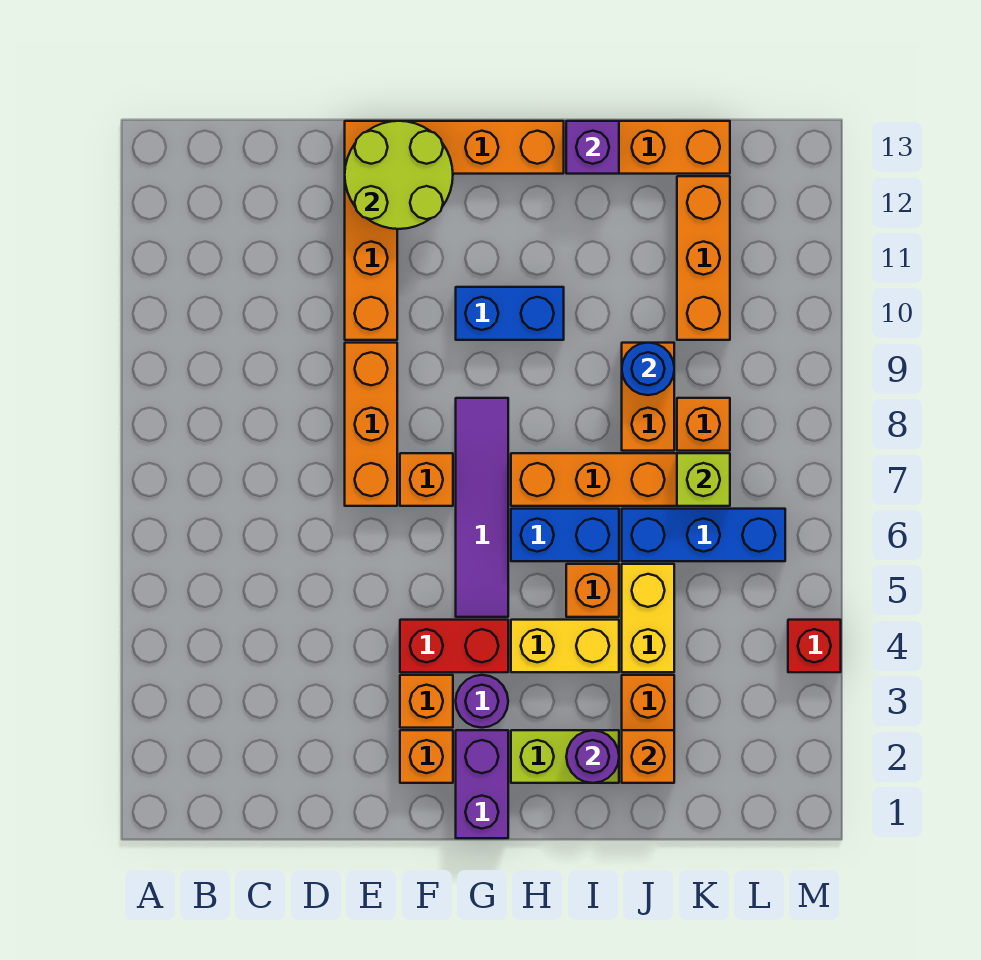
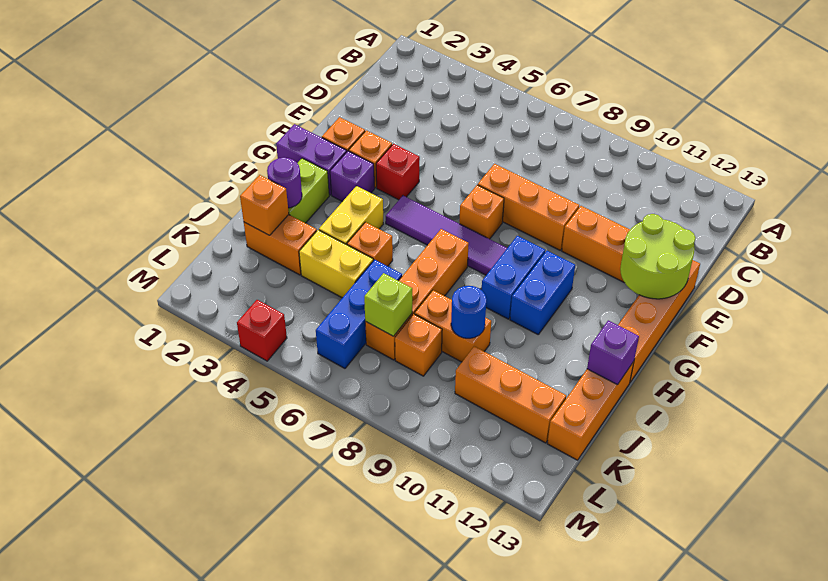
red 1x2 brick [400,620,508,672] -> red 1x1 brick [376,144,420,200]
purple 1x1 round brick [456,675,508,728] -> purple 1x1 brick [330,151,375,202]
blue 1x2 brick [511,509,619,561] -> blue 1x2 brick moved to [482,236,545,319]

